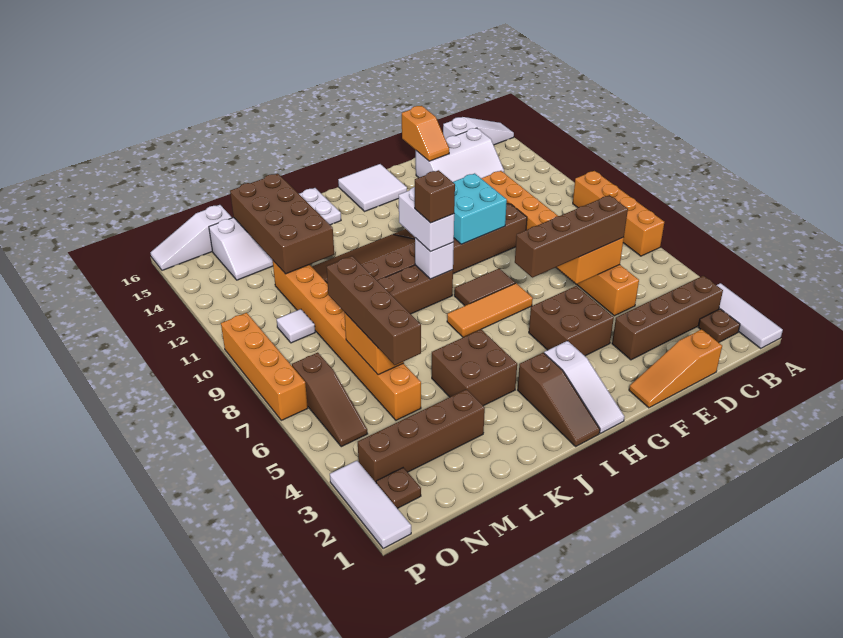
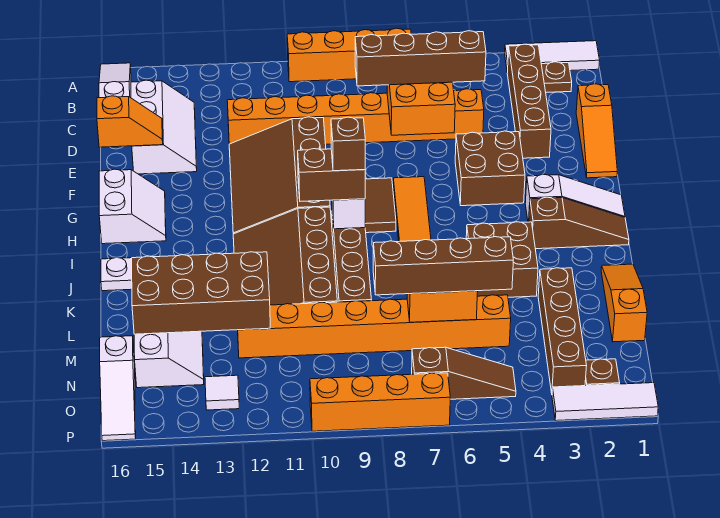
brown 1x4 brick [515,195,628,278] -> brown 1x4 brick turned to [355,31,486,86]
cyan 2x2 brick [453,173,507,244] -> none
white 2x2 tile [338,164,407,211] -> white 2x2 slope [99,169,166,244]
white 1x2 brick [399,187,454,252] -> brown 1x2 brick [298,149,365,201]
none -> orange 1x3 slope [601,264,647,342]
white 1x1 tile [277,309,315,343] -> white 1x1 tile moved to [205,375,239,410]

